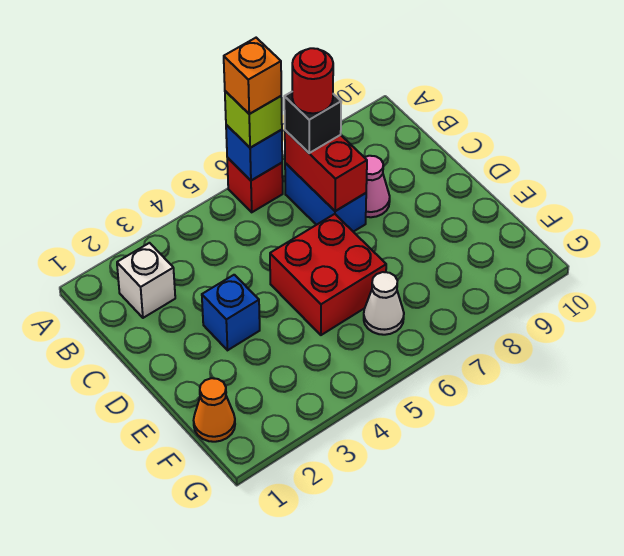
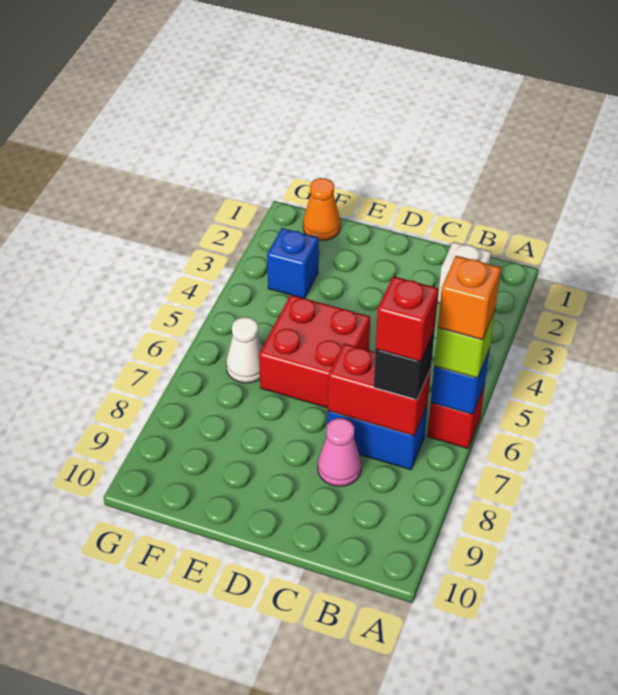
red 1x1 round brick [292,48,333,113] -> red 1x1 brick [376,276,439,361]
blue 1x1 brick [202,275,260,350] -> blue 1x1 brick moved to [267,228,319,298]

